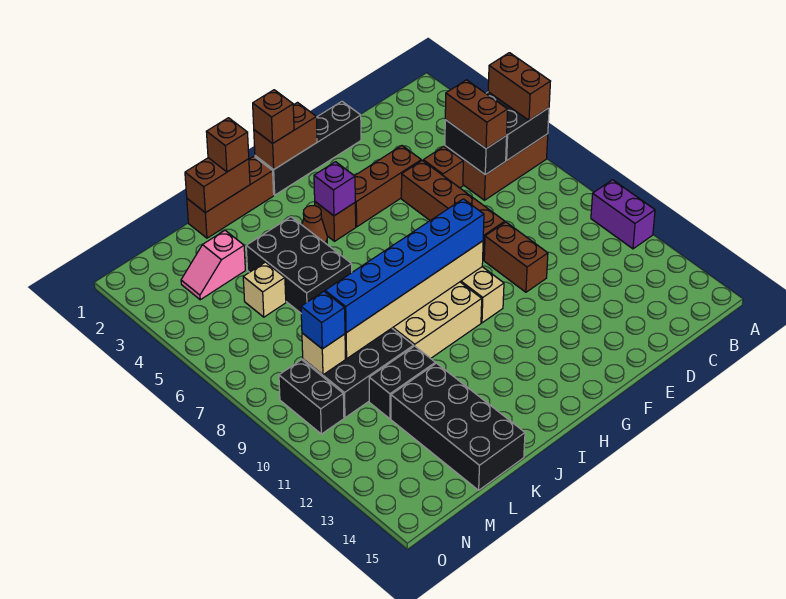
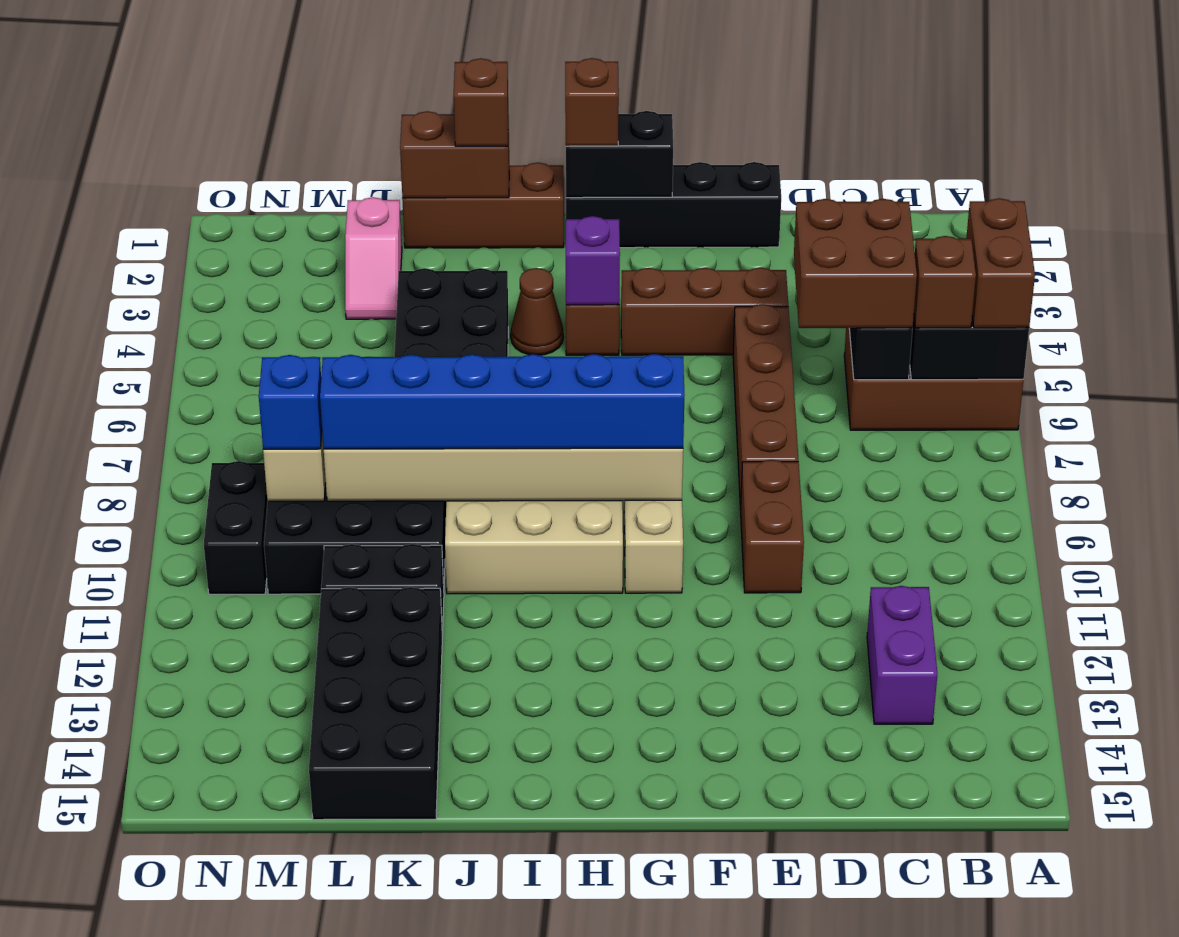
purple 1x2 brick [591,180,655,249] -> purple 1x2 brick moved to [867,586,937,724]
brown 1x2 brick [445,80,508,149] -> brown 2x2 brick [794,199,917,328]
brown 1x1 brick [423,147,463,188] -> brown 1x1 brick moved to [914,236,976,328]
brown 1x2 brick [254,103,317,170] -> black 1x2 brick [566,111,673,198]
pink 1x2 slope [181,231,245,300] -> pink 1x2 slope turned to [345,197,402,319]
tan 1x1 brick [243,262,286,317] -> none

